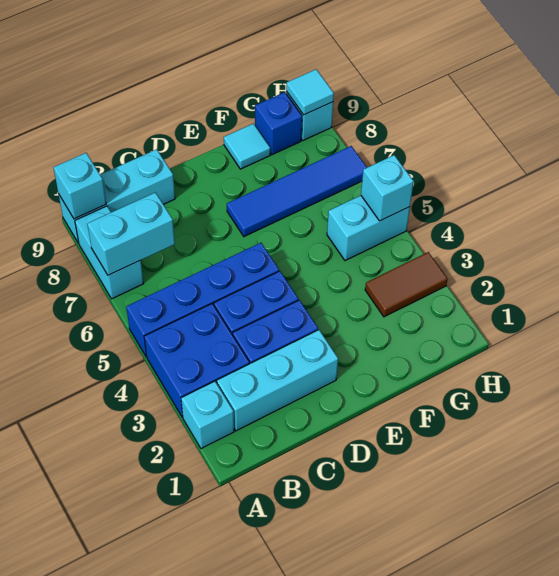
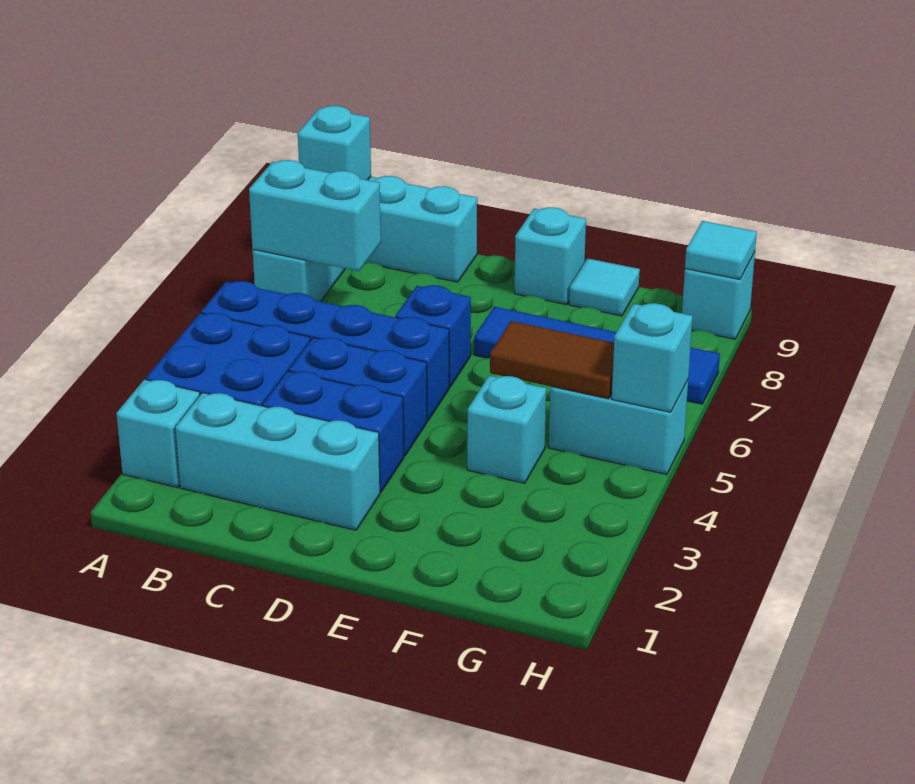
none -> cyan 1x1 brick [515,207,586,305]
none -> cyan 1x1 brick [467,376,546,483]
brown 1x2 tile [365,252,448,317] -> brown 1x2 tile moved to [490,321,614,399]
blue 1x1 brick [255,92,302,155] -> blue 1x1 brick moved to [395,285,471,387]

